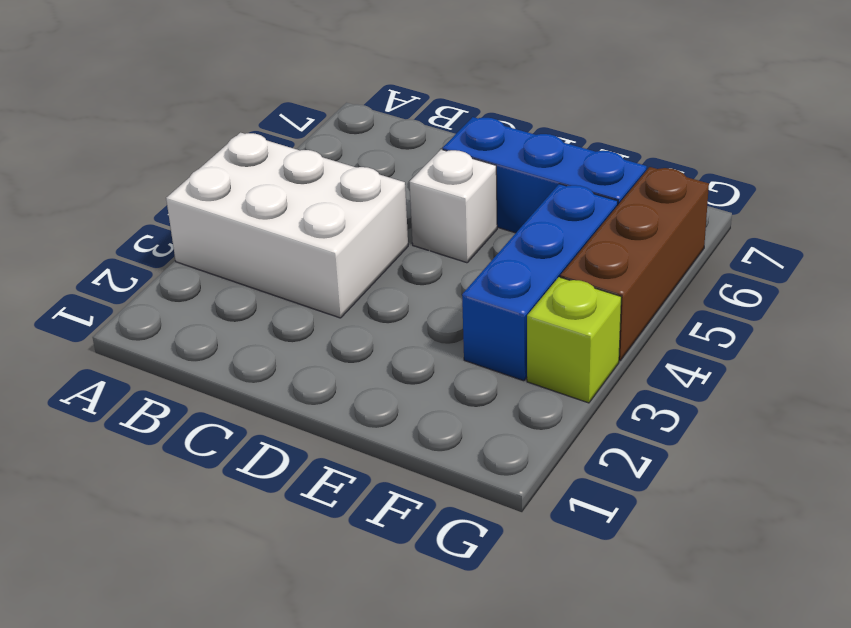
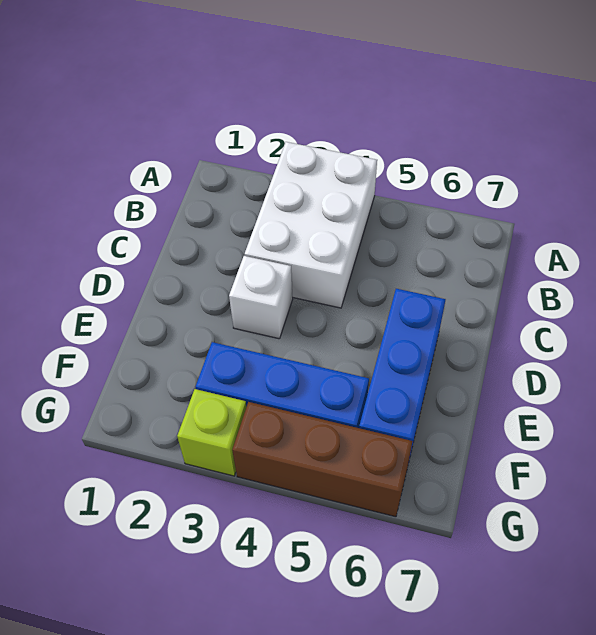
white 1x1 brick [410,149,497,263] -> white 1x1 brick moved to [229,256,293,339]

